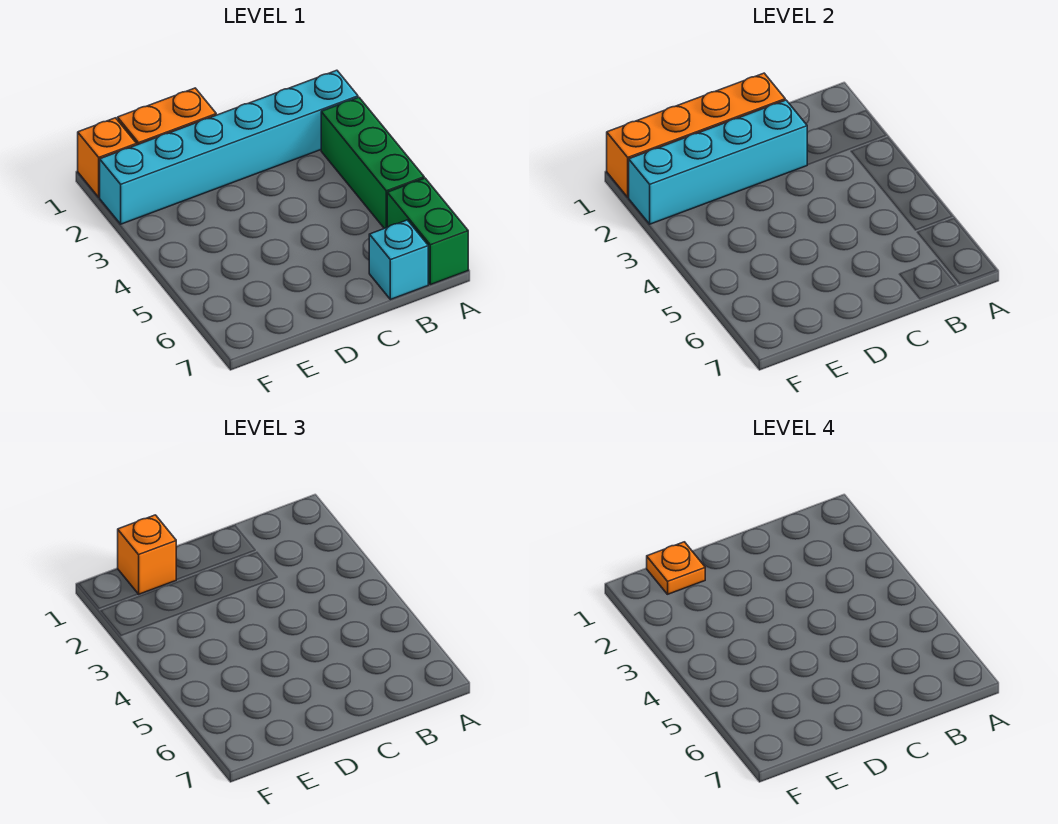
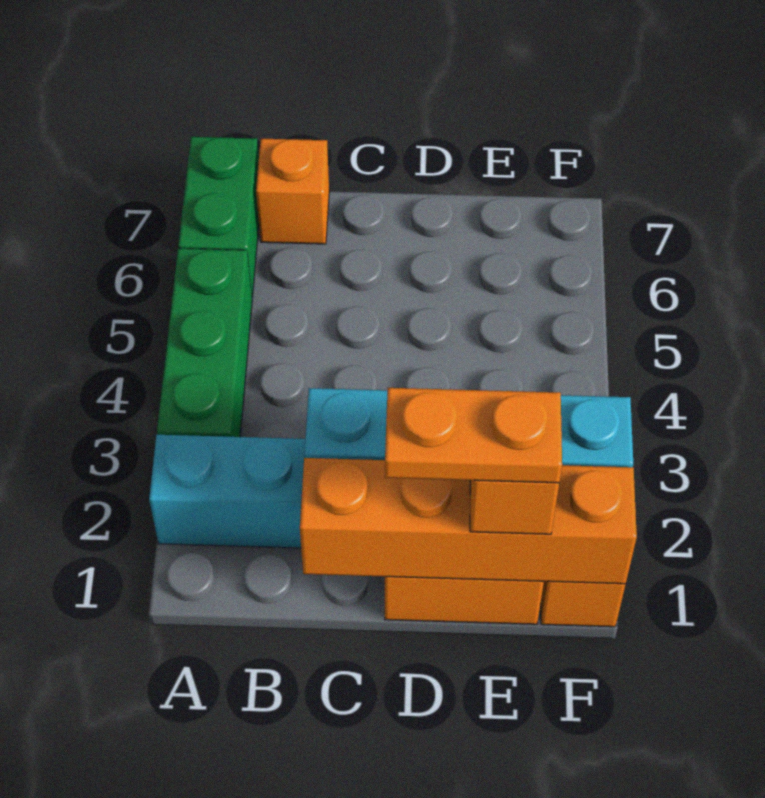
cyan 1x1 brick [369,220,428,300] -> orange 1x1 brick [256,139,329,244]
orange 1x1 plate [647,542,705,594] -> orange 1x2 plate [385,388,562,483]

